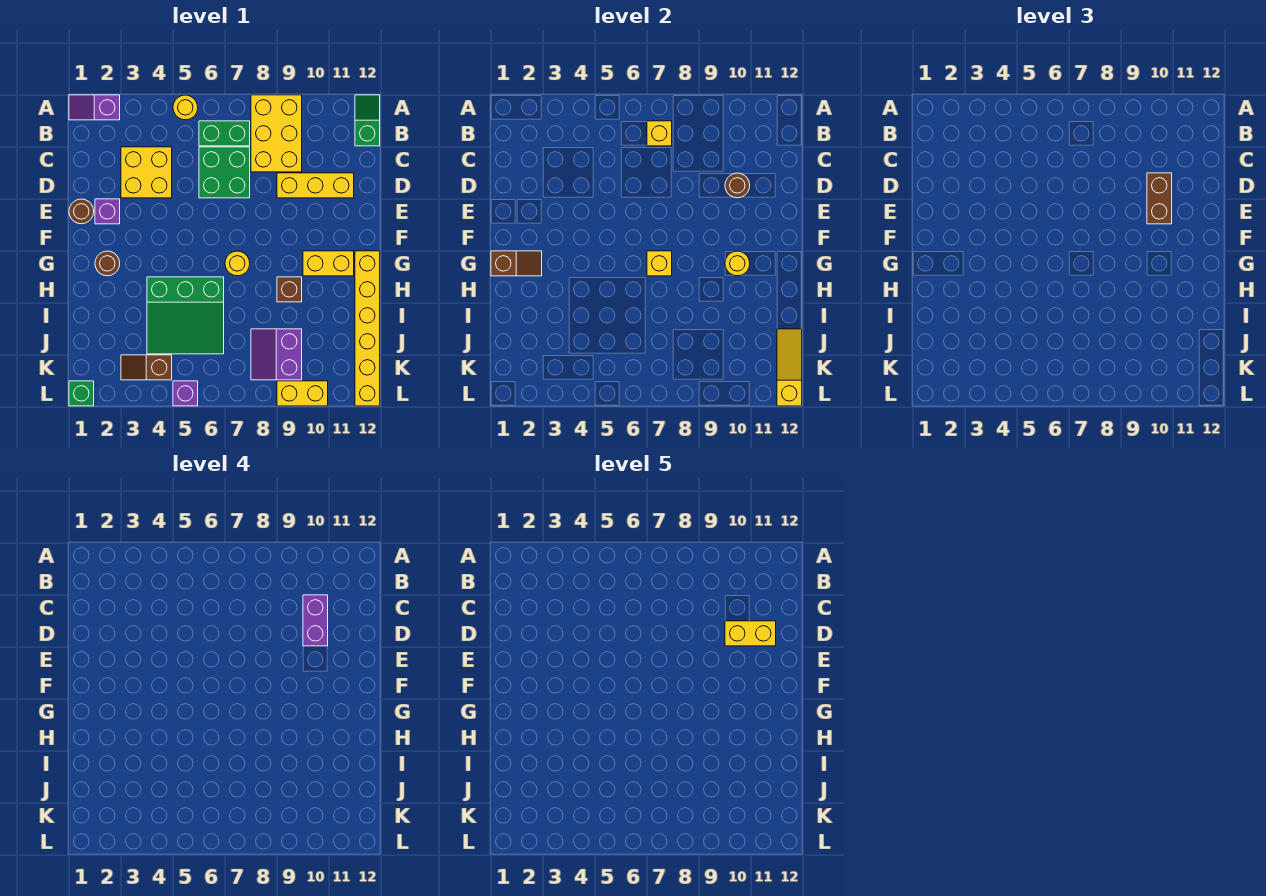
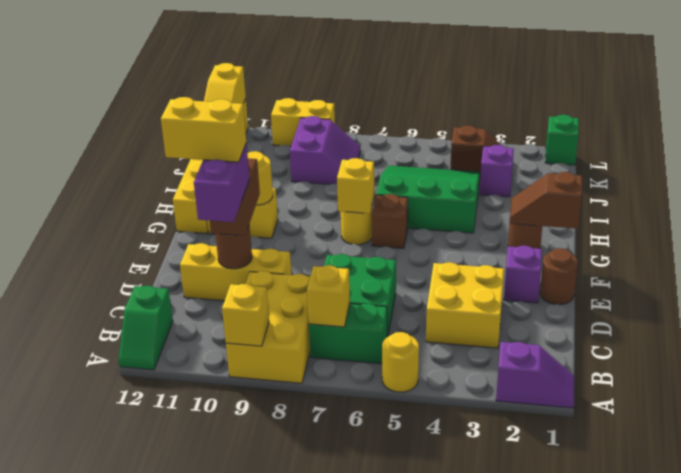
none -> yellow 1x1 brick [222,284,269,346]
brown 1x1 brick [277,277,302,302] -> brown 1x1 brick moved to [372,194,408,248]
purple 1x1 brick [173,381,198,406] -> purple 1x1 brick moved to [480,145,514,197]

